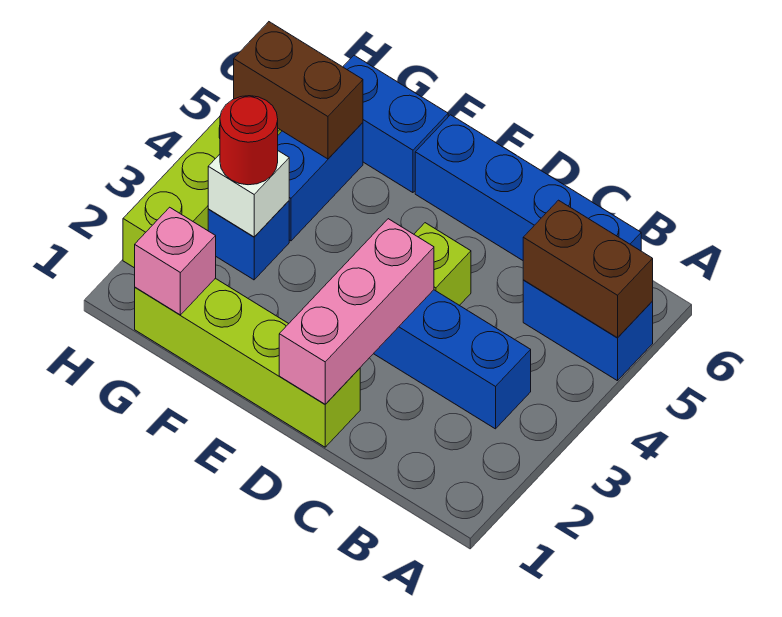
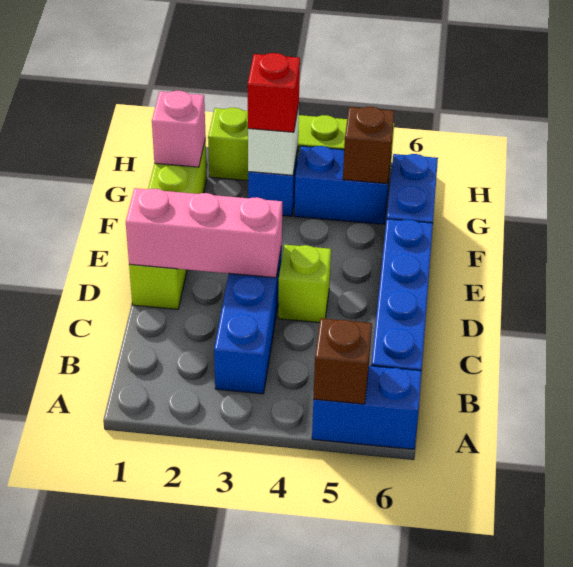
blue 1x2 brick [523,280,653,381] -> blue 1x2 brick turned to [312,366,422,449]
brown 1x2 brick [523,200,653,338] -> brown 1x1 brick [313,318,372,404]
red 1x1 round brick [220,96,278,185] -> red 1x1 brick [248,53,300,132]
brown 1x2 brick [234,22,363,159] -> brown 1x1 brick [343,107,394,184]

